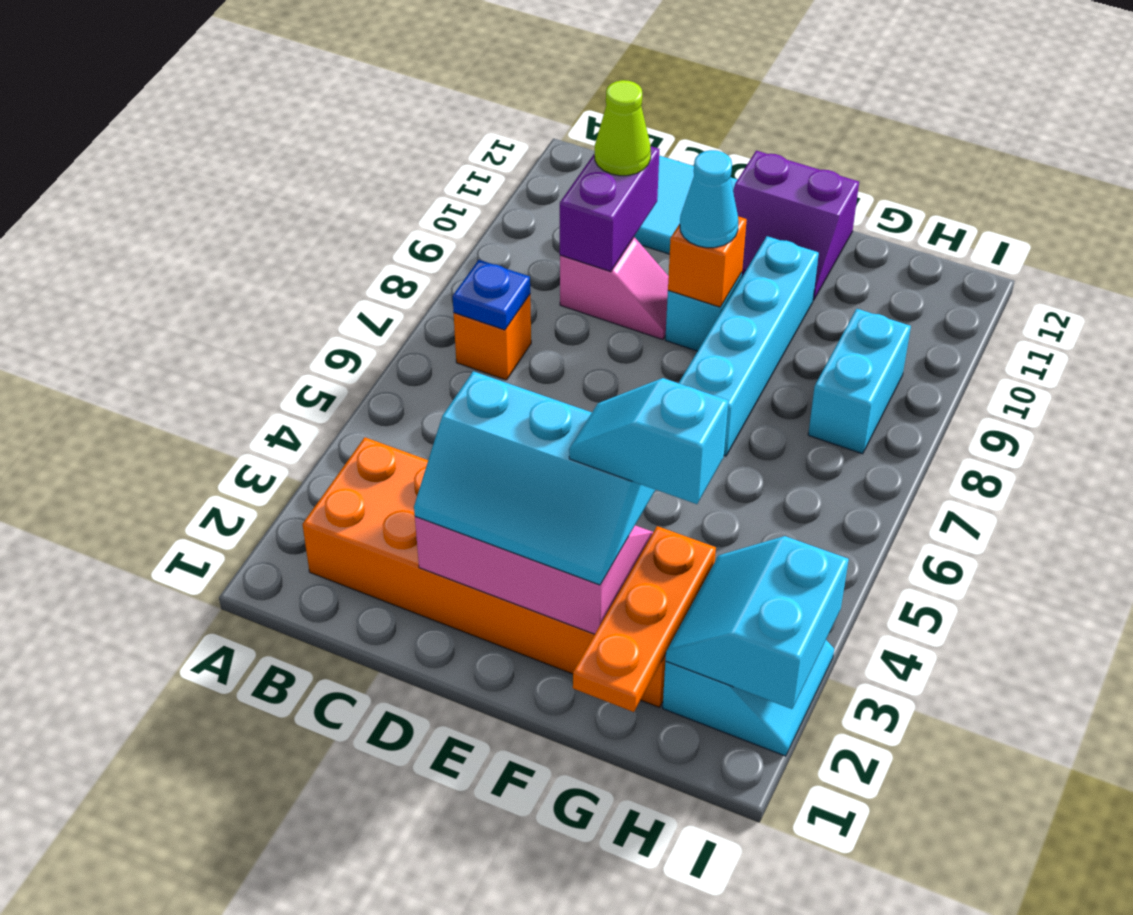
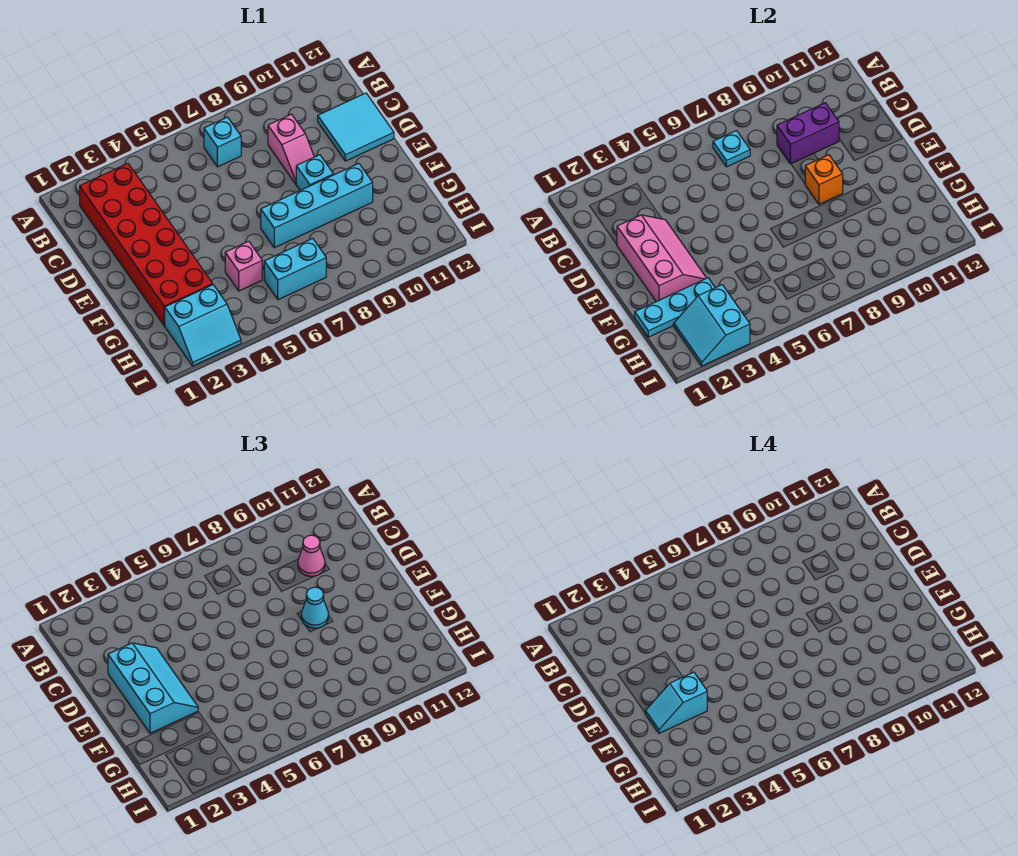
orange 2x6 brick [303,437,666,707] -> red 2x6 brick [80,163,213,326]
orange 1x1 brick [454,295,531,380] -> cyan 1x1 brick [204,117,241,167]
blue 1x1 plate [453,260,530,330] -> cyan 1x1 plate [713,131,750,167]
lime 1x1 cone [595,80,651,176] -> pink 1x1 cone [298,535,325,576]
cyan 2x3 slope [414,371,655,585] -> cyan 2x3 slope turned to [108,643,198,733]
purple 2x2 slope [733,151,859,300] -> none
cyan 1x2 slope [569,378,728,504] -> cyan 1x2 slope turned to [645,672,707,733]
orange 1x3 plate [573,526,716,712] -> cyan 1x3 plate [635,278,715,337]
none -> pink 1x1 brick [225,241,262,291]
cyan 2x2 slope [665,536,849,709] -> cyan 2x2 slope turned to [674,285,750,366]
cyan 1x2 brick [808,309,911,454] -> cyan 1x2 brick moved to [264,238,326,300]

